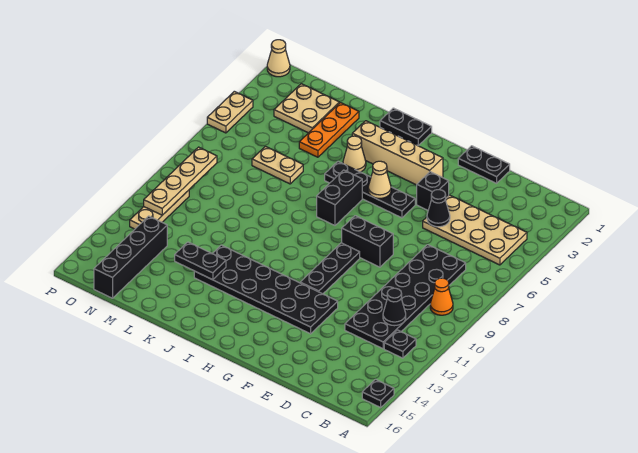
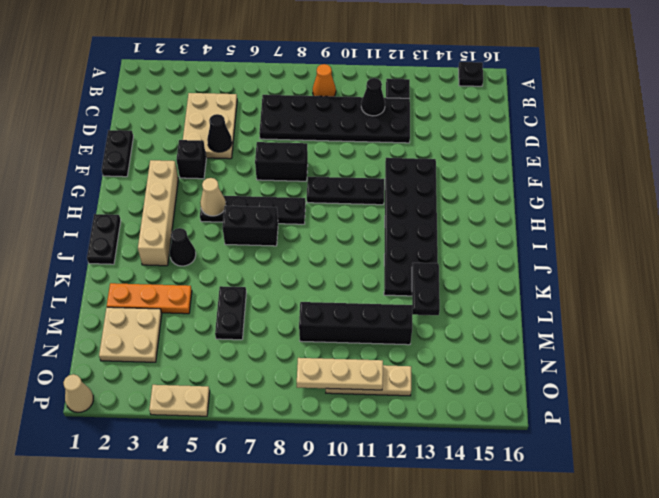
tan 2x4 plate [423,195,527,265] -> tan 2x3 plate [183,93,237,159]
black 1x2 brick [342,216,393,267] -> black 1x2 brick turned to [255,142,308,181]
black 1x4 plate [325,162,415,218] -> black 1x4 plate turned to [200,196,306,224]
tan 1x1 cone [343,136,366,172] -> black 1x1 cone [170,228,196,266]
tan 1x2 plate [252,146,303,184] -> black 1x2 plate [215,286,246,340]
black 1x4 brick [94,216,167,298] -> black 1x4 brick moved to [299,302,412,345]
tan 1x4 plate [144,147,217,215] -> tan 1x3 plate [297,358,383,390]

